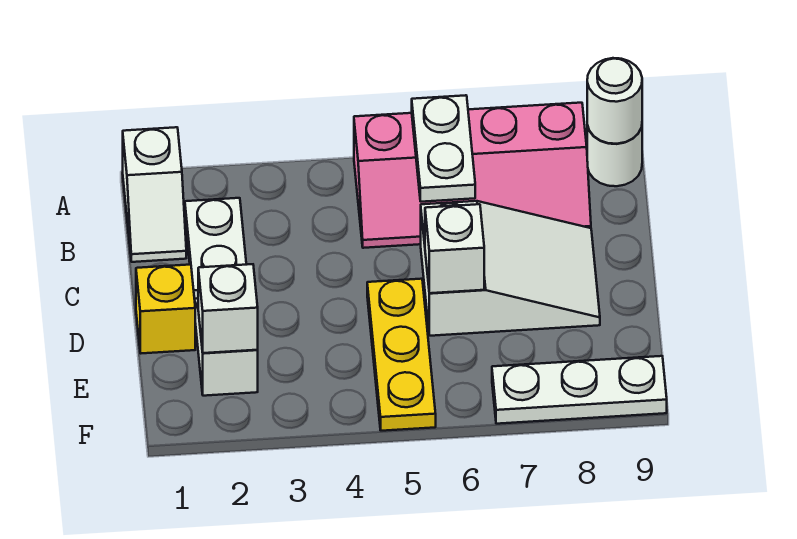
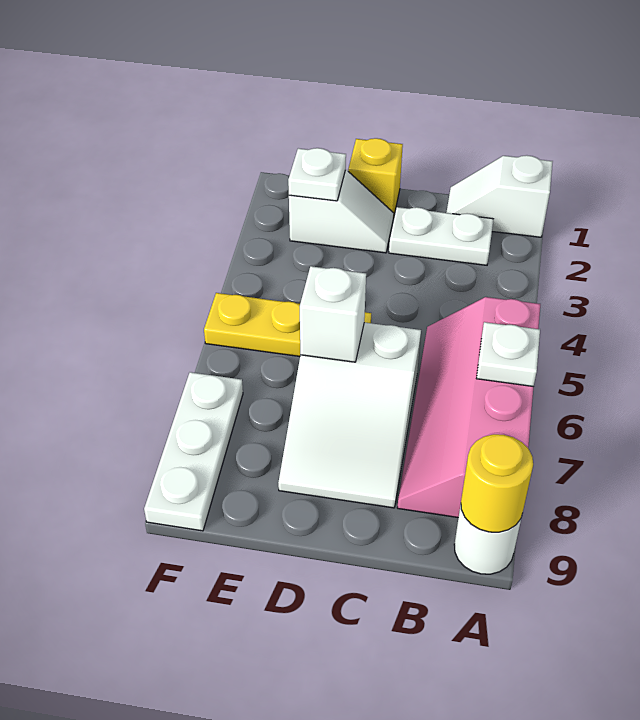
white 1x2 plate [412,95,475,202] -> white 1x1 plate [477,322,540,387]
white 1x1 round brick [587,58,642,144] -> yellow 1x1 round brick [461,434,533,532]
white 1x1 brick [198,264,258,353] -> white 1x1 plate [288,148,346,201]

